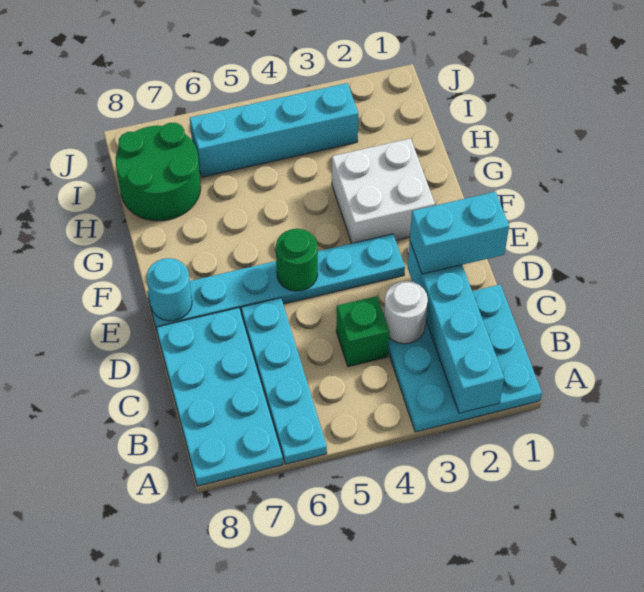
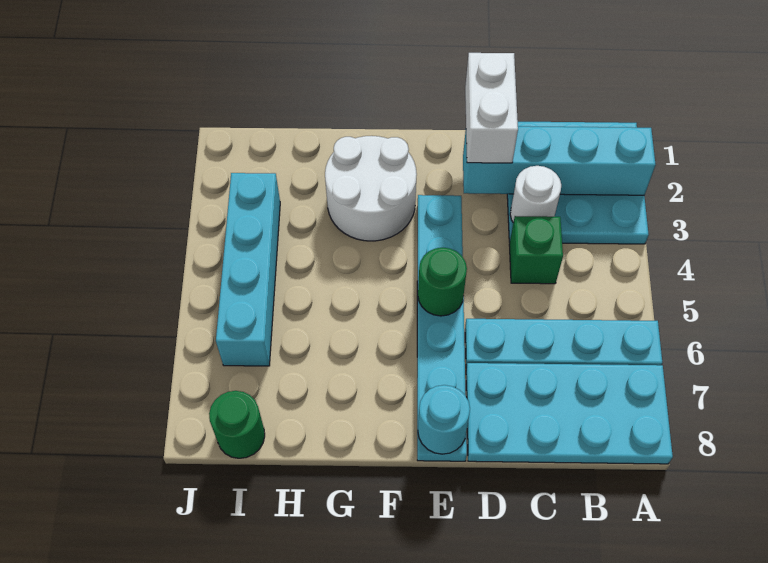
cyan 1x2 brick [410,192,509,274] -> white 1x2 brick [465,53,518,163]
white 2x2 brick [332,138,435,243] -> white 2x2 round brick [325,136,417,241]
green 2x2 round brick [116,123,201,221] -> green 1x1 round brick [209,391,265,458]

